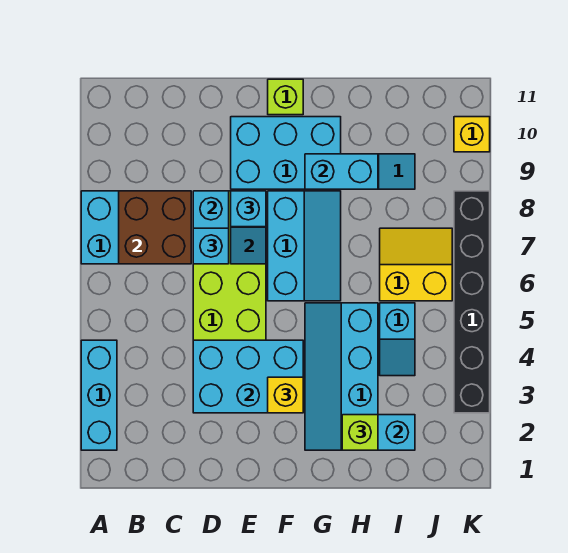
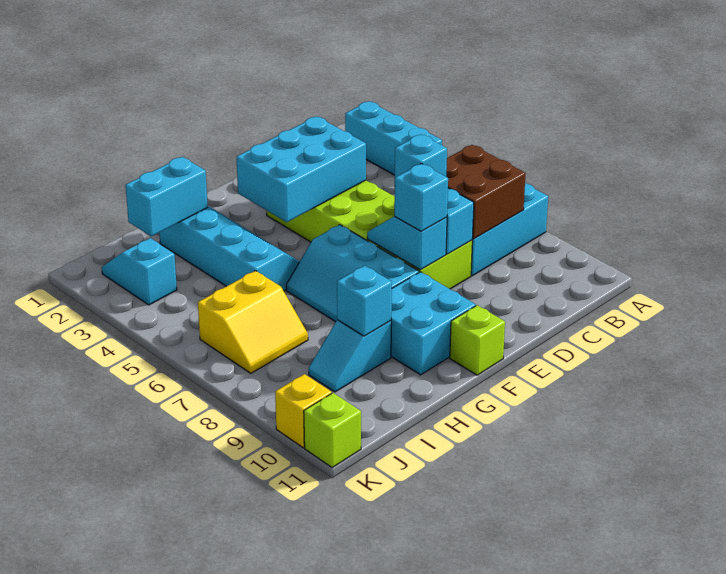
cyan 2x3 brick [231,117,341,189] -> cyan 2x2 brick [391,272,476,375]
yellow 1x1 brick [268,377,303,413] -> none
cyan 1x2 brick [305,154,378,189] -> cyan 1x1 brick [337,266,392,336]
lime 1x1 brick [342,415,378,450] -> lime 1x1 brick moved to [304,393,361,468]
cyan 1x2 slope [380,303,415,376] -> cyan 1x2 slope moved to [102,238,177,305]
black 1x6 brick [454,191,490,413] -> none

